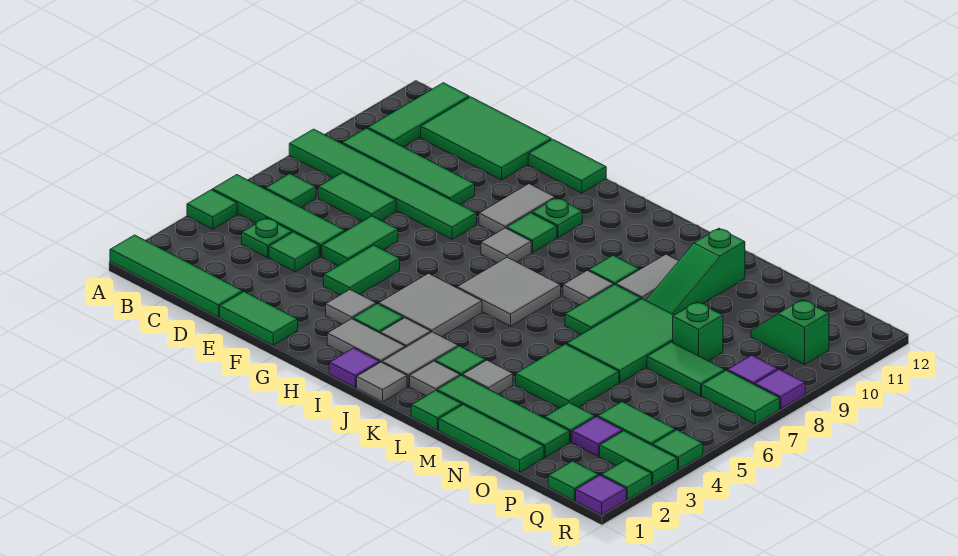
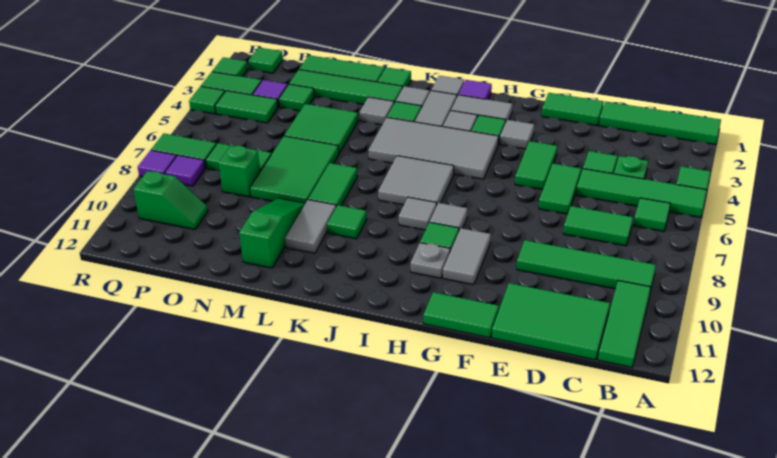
green 1x6 tile [289,129,477,239] -> none
grey 2x2 tile [379,273,482,337] -> grey 2x4 tile [368,117,499,179]
green 1x1 plate [532,198,582,237] -> grey 1x1 plate [411,243,450,278]
grey 1x1 tile [563,270,613,305] -> grey 1x1 tile moved to [399,197,437,230]
purple 1x1 tile [576,475,626,515] -> none

